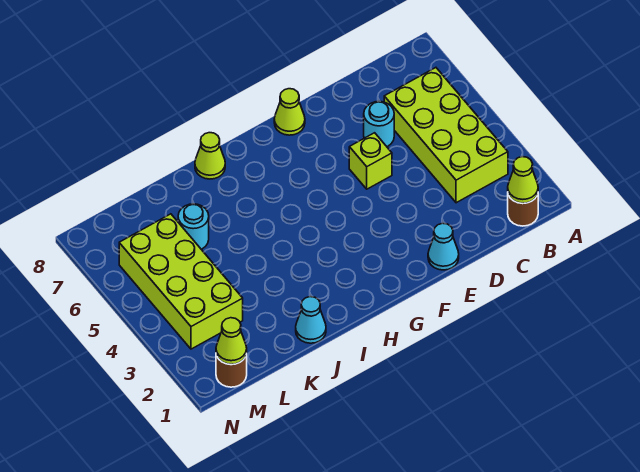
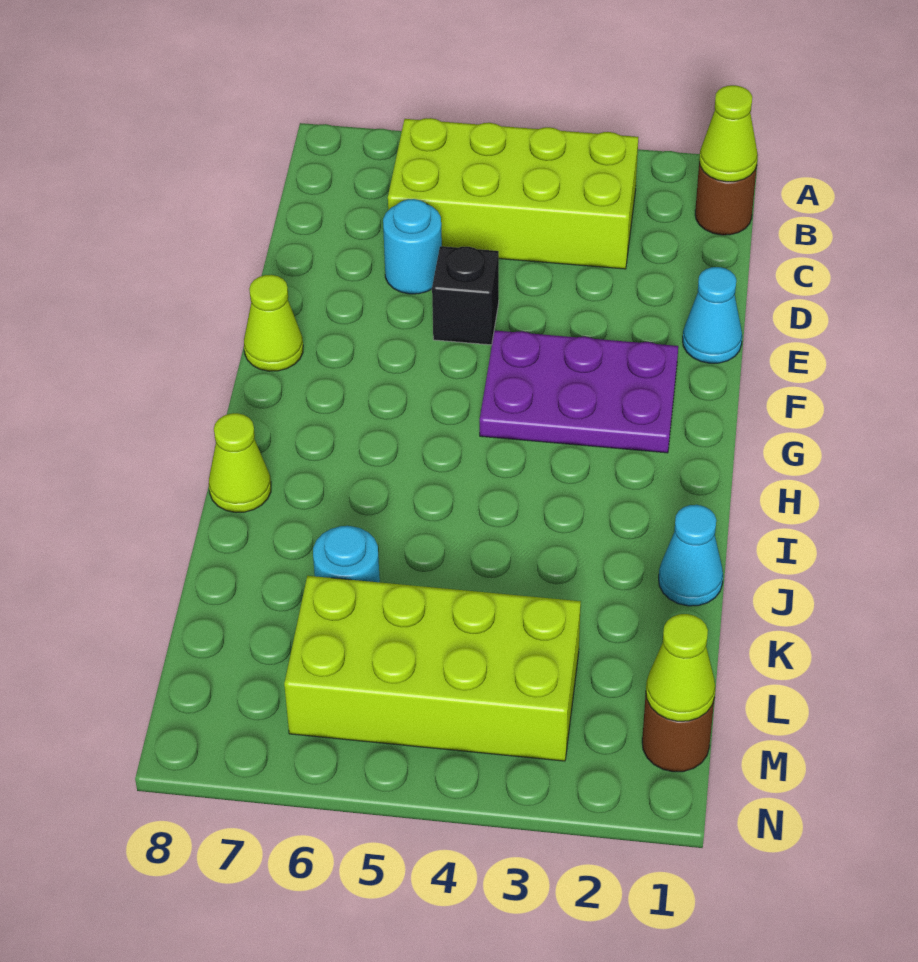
lime 1x1 brick [349,133,392,189] -> black 1x1 brick [432,246,499,345]
none -> purple 2x3 plate [480,330,678,453]

